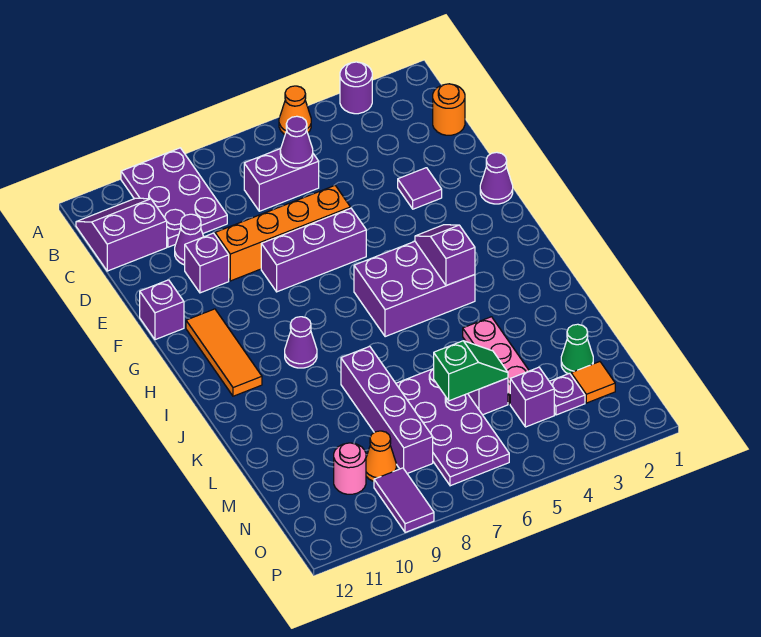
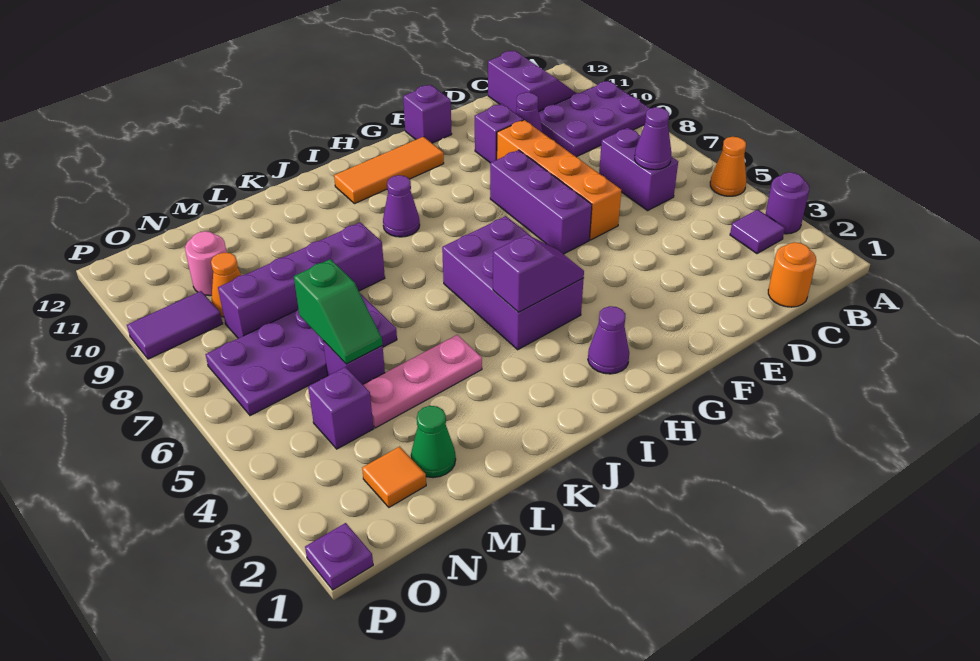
purple 1x1 tile [398,168,442,209] -> purple 1x1 tile moved to [730,209,785,254]
purple 1x1 cone [480,152,513,204] -> purple 1x1 cone moved to [588,306,629,374]
purple 1x1 plate [549,373,585,415] -> purple 1x1 plate moved to [305,523,373,590]

